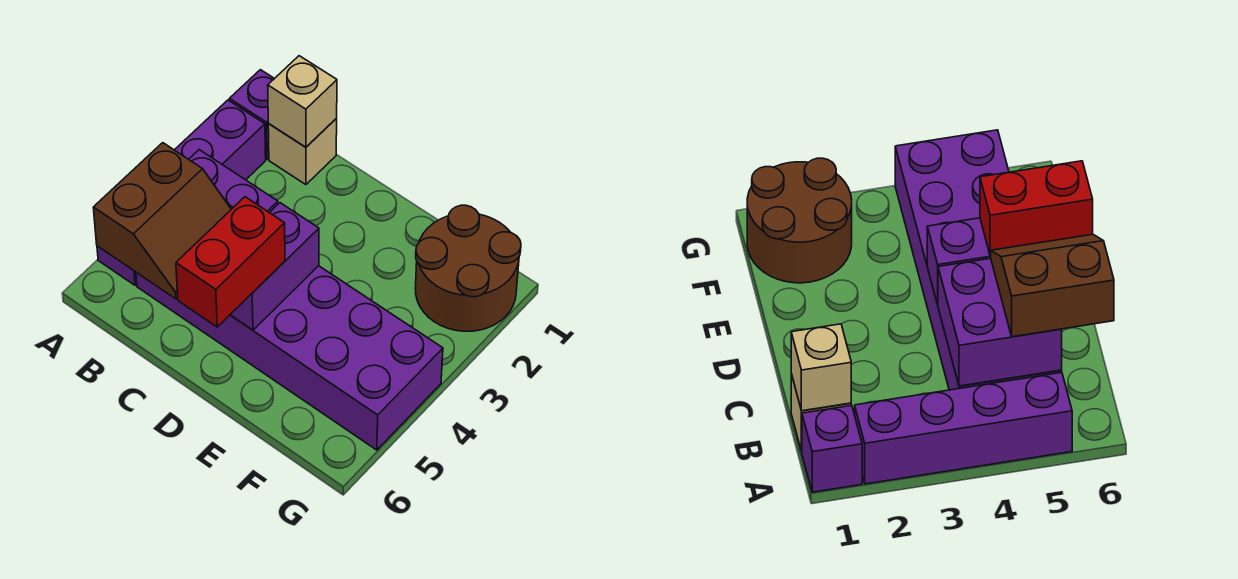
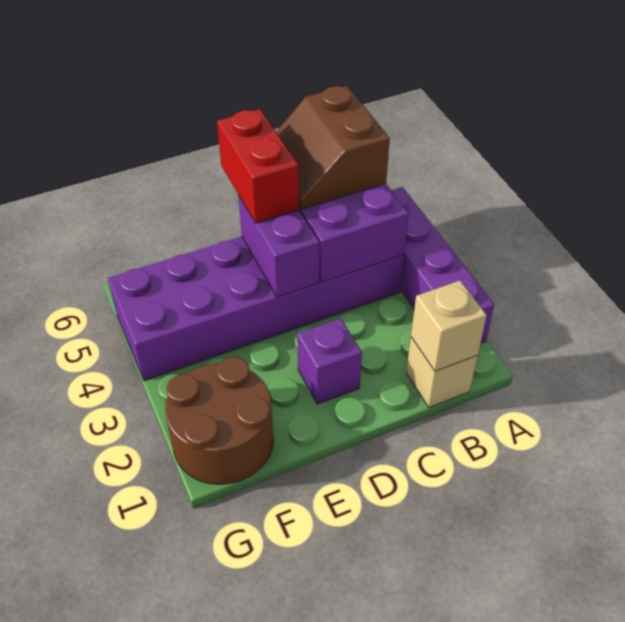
purple 1x1 brick [229,70,274,159] -> purple 1x1 brick moved to [297,318,362,404]

